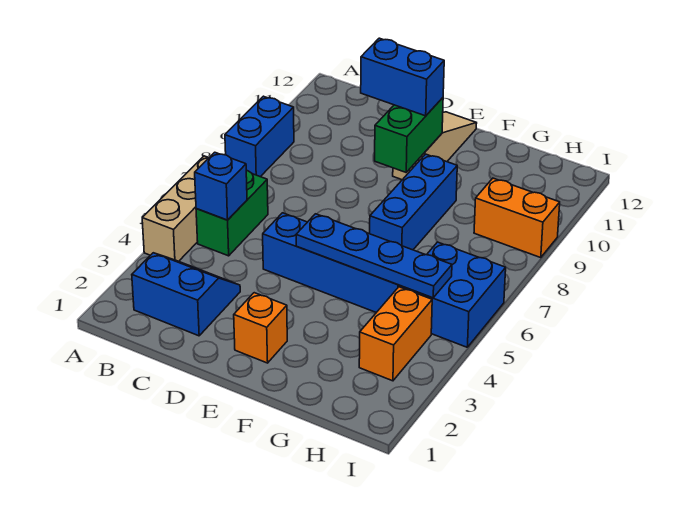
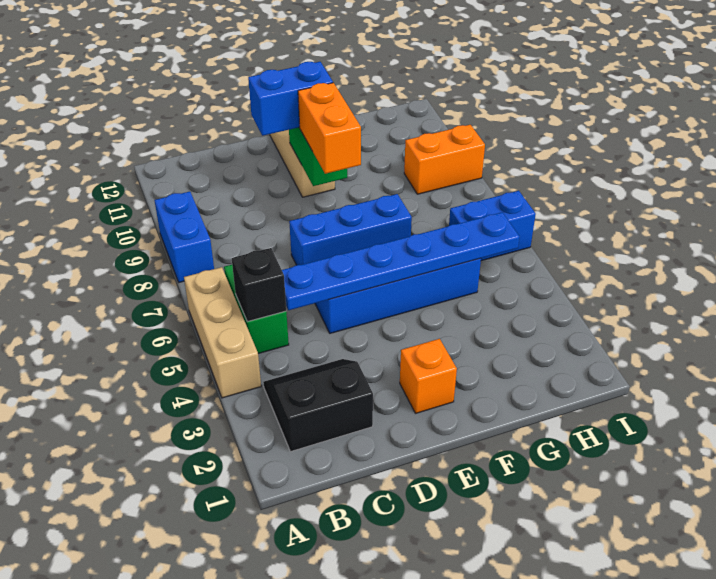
blue 2x2 slope [132,253,240,336] -> black 2x2 slope [263,359,373,452]
blue 1x1 brick [195,152,247,220] -> black 1x1 brick [232,248,286,322]
blue 1x4 plate [296,214,452,298] -> blue 1x6 plate [282,212,519,310]
blue 1x3 brick [369,154,457,250] -> blue 1x3 brick turned to [289,194,412,265]
orange 1x2 brick [359,287,432,381] -> orange 1x2 brick moved to [298,83,361,174]
blue 2x2 brick [400,242,506,347] -> blue 1x2 brick [449,191,536,261]

